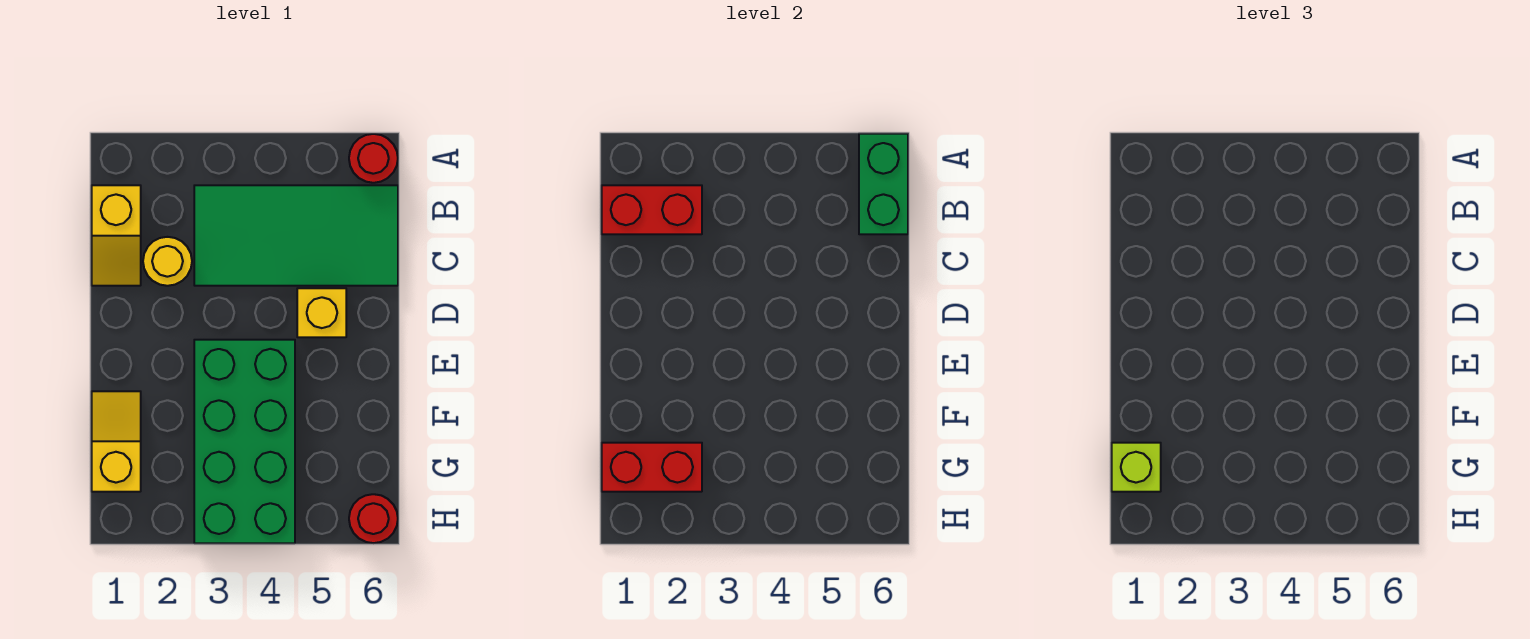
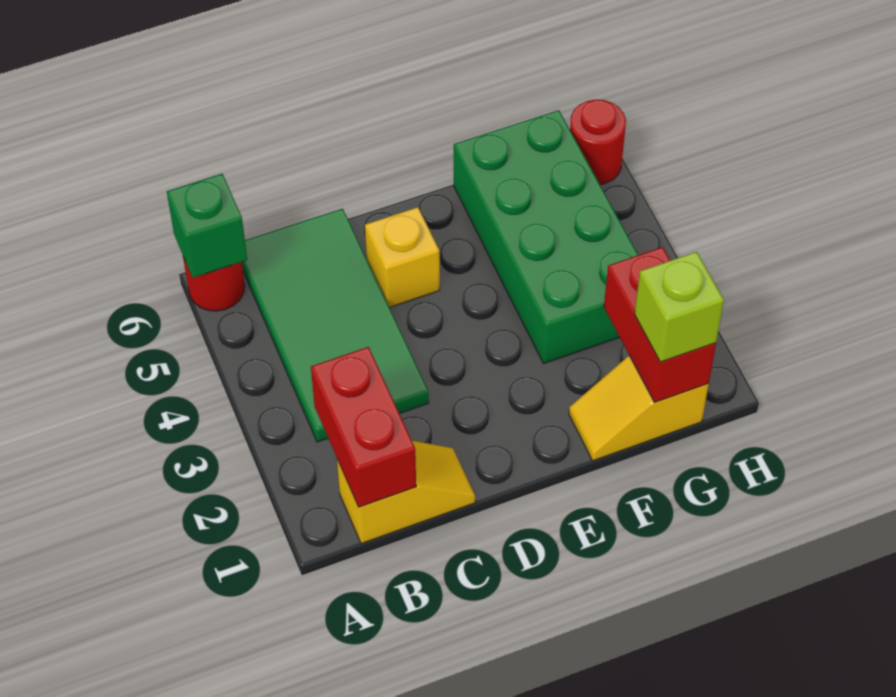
green 1x2 brick [859,134,908,234] -> green 1x1 brick [167,174,247,278]
yellow 1x1 round brick [143,237,192,286] -> none
green 2x4 brick [194,340,295,543] -> green 2x4 brick turned to [454,110,638,364]

